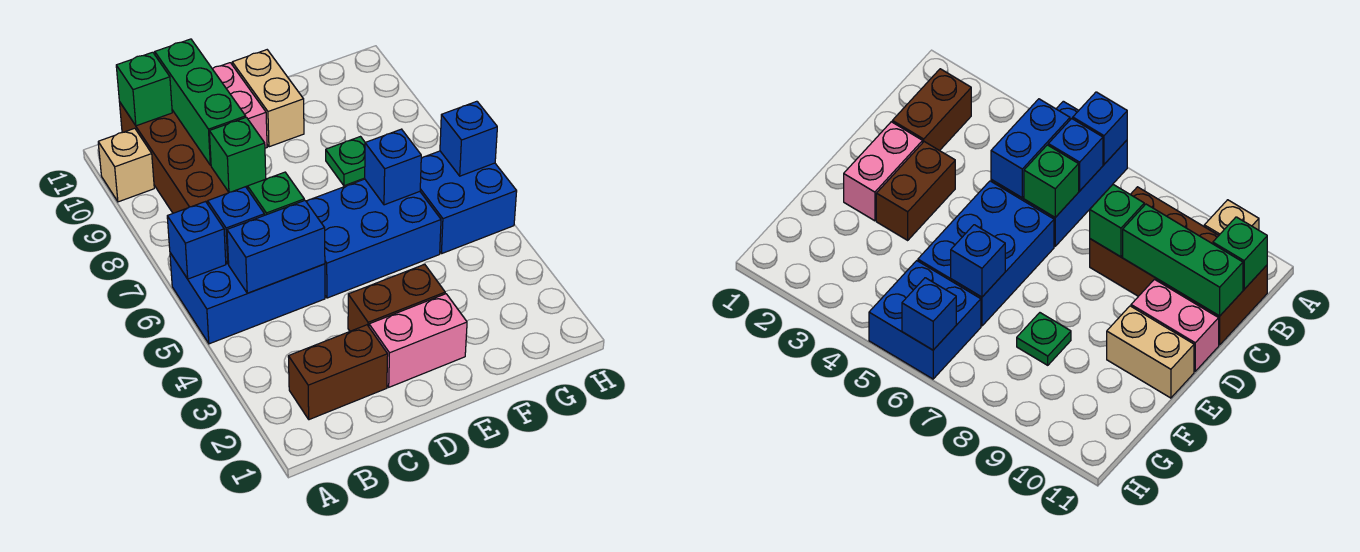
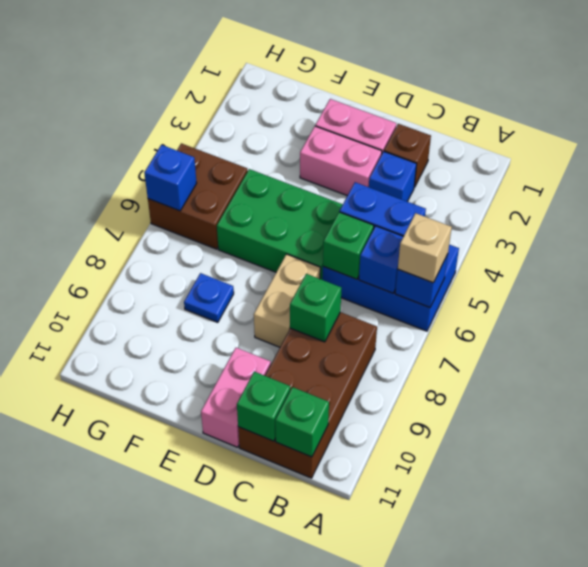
tan 1x1 brick [98,128,154,202] -> tan 1x1 brick moved to [398,213,452,283]
brown 1x2 brick [288,325,388,420] -> brown 1x1 brick [384,124,431,187]
green 1x3 brick [155,39,246,165] -> green 1x1 brick [237,371,290,441]
brown 1x2 brick [348,264,445,331] -> pink 1x2 brick [300,126,382,196]
blue 2x3 brick [306,179,441,298] -> green 2x3 brick [217,169,343,280]
tan 1x2 brick [232,50,304,147] -> tan 1x2 brick moved to [254,254,320,347]
blue 1x1 brick [365,129,421,205] -> blue 1x1 brick moved to [369,152,417,202]
green 1x1 plate [326,137,365,186] -> blue 1x1 plate [184,273,234,322]
blue 2x2 brick [420,151,517,254] -> brown 2x2 brick [148,143,248,249]

